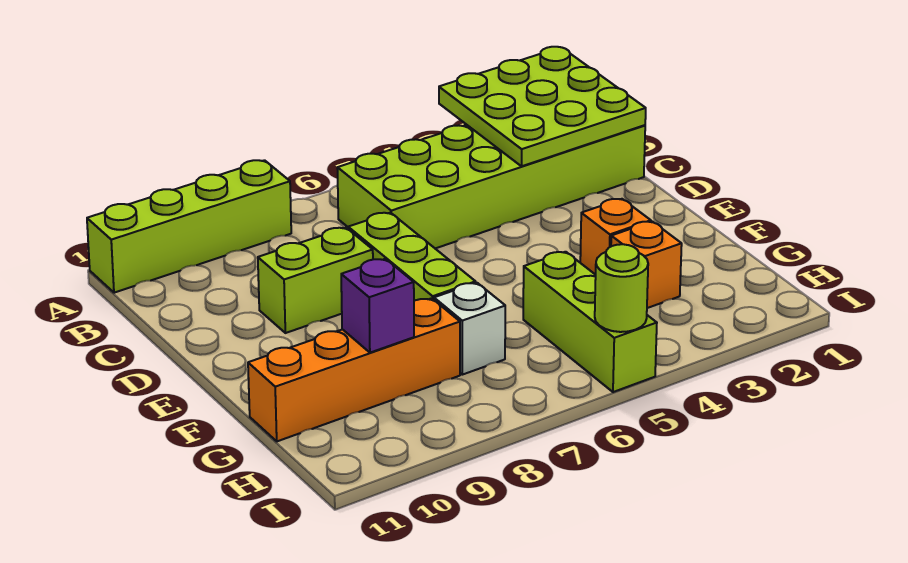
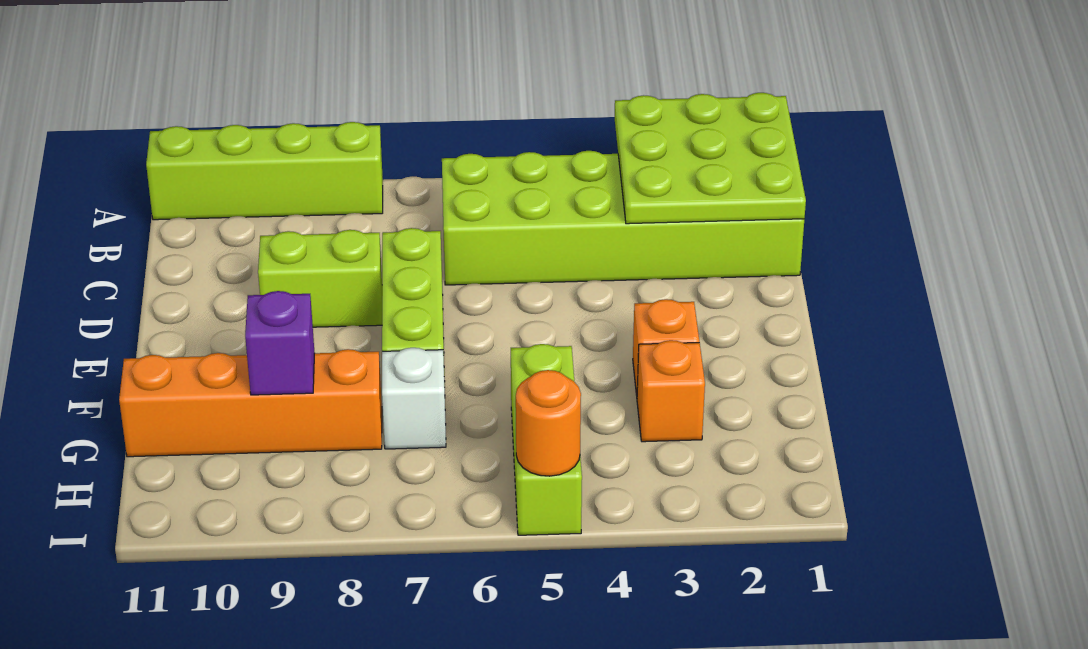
lime 1x1 round brick [595,244,648,332] -> orange 1x1 round brick [516,370,581,476]

